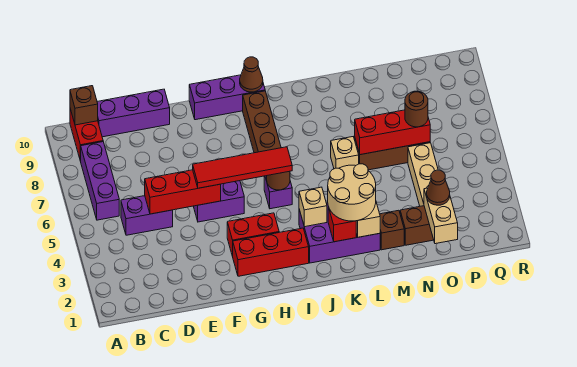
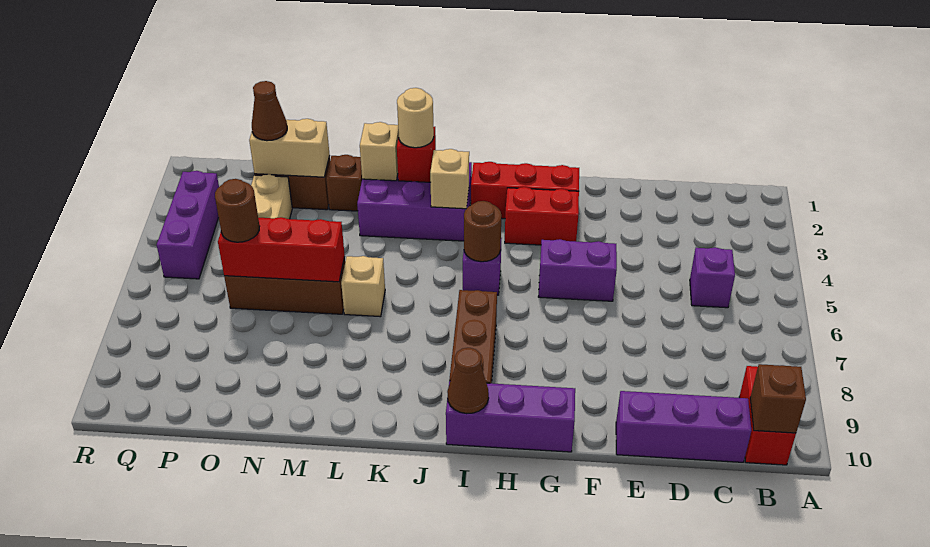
purple 1x3 brick [81,142,119,220] -> purple 1x3 brick moved to [157,171,219,279]
purple 1x2 brick [121,196,173,235] -> purple 1x1 brick [690,247,735,308]
red 1x3 brick [145,170,221,214] -> none
red 1x4 tile [193,147,292,188] -> none
tan 2x2 round brick [328,164,376,221] -> tan 1x1 round brick [397,88,434,148]
tan 1x2 brick [424,188,458,244] -> tan 1x2 brick turned to [249,119,330,177]

